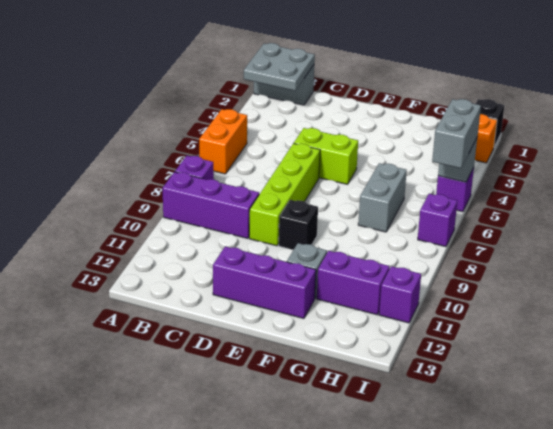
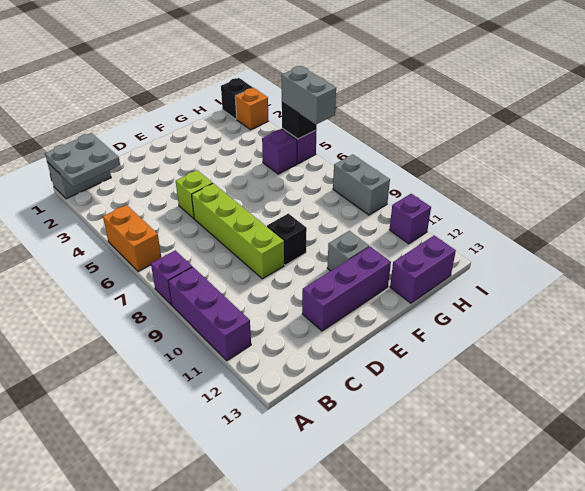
purple 1x3 brick [163,172,259,238] -> purple 1x3 brick turned to [168,267,251,361]
lime 1x2 brick [294,128,358,184] -> lime 1x1 brick [176,170,213,218]
grey 1x2 brick [358,163,407,232] -> grey 1x2 brick moved to [333,154,390,215]
purple 1x2 brick [317,251,389,315] -> purple 1x2 brick moved to [390,236,456,303]
grey 1x1 brick [438,138,477,182] -> black 1x1 brick [282,103,317,139]
purple 1x1 brick [418,194,457,247] -> purple 1x1 brick moved to [262,129,297,174]

